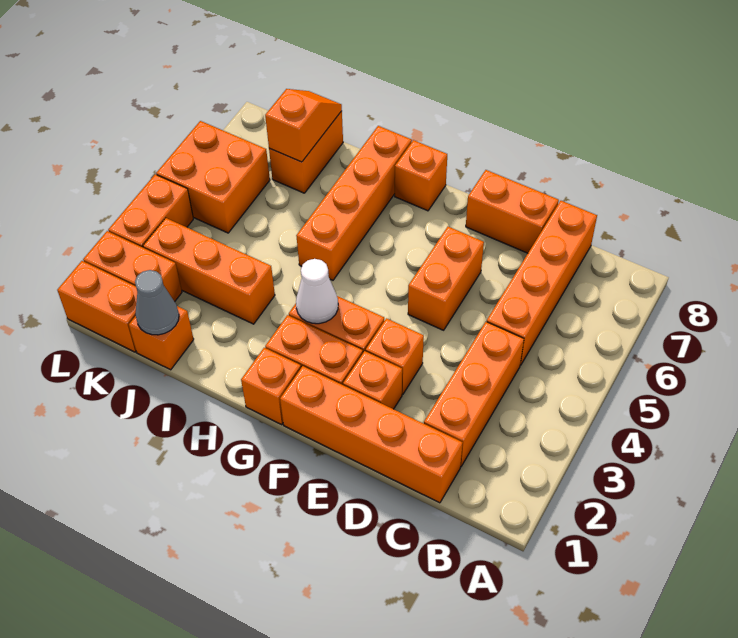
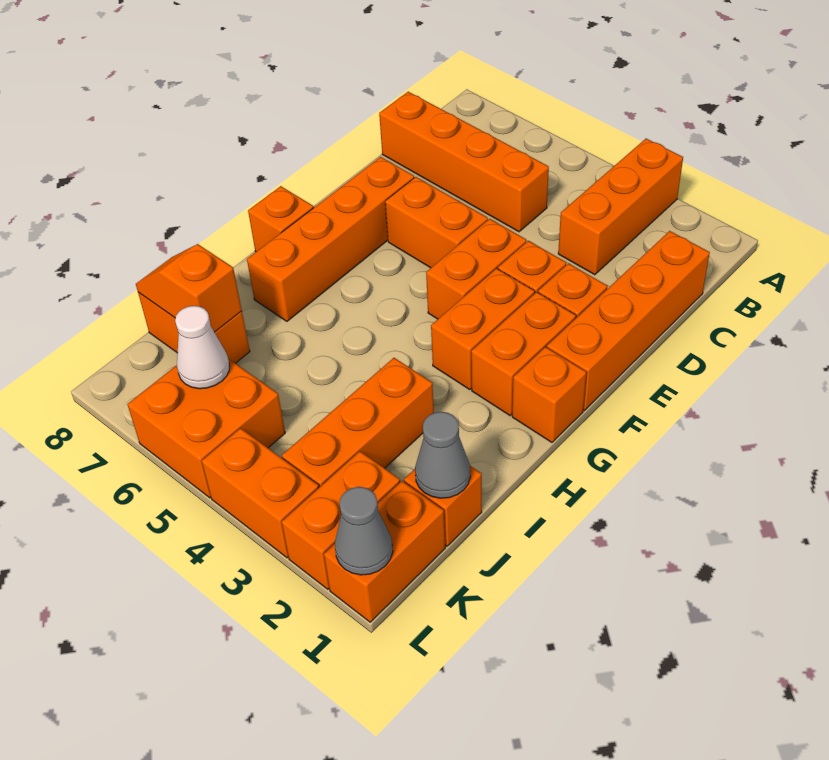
orange 1x3 brick [424,322,524,467] -> orange 1x3 brick turned to [558,139,683,275]
orange 1x2 brick [466,170,559,253] -> orange 1x2 brick moved to [426,219,526,319]
white 1x1 cone [296,259,338,324] -> white 1x1 cone moved to [175,306,229,389]
orange 1x4 brick [296,126,412,280] -> orange 1x4 brick turned to [247,157,414,321]
none -> grey 1x1 cone [335,487,393,575]

